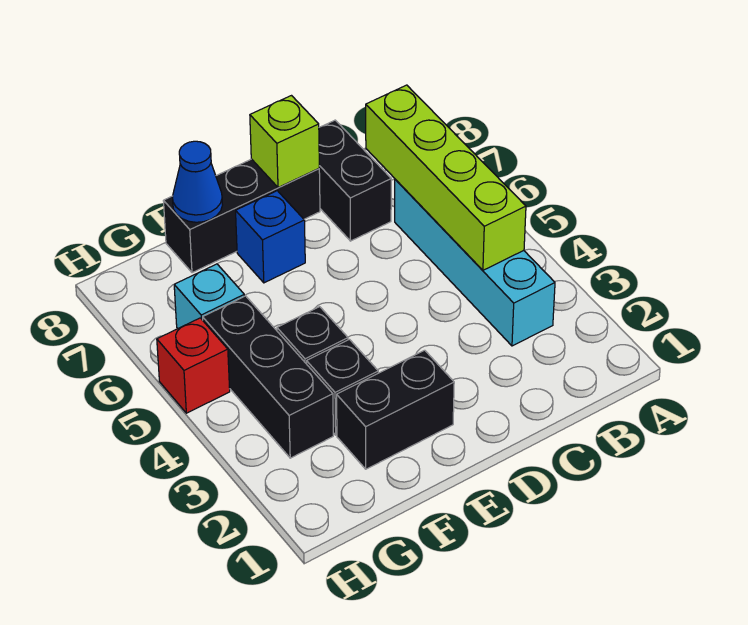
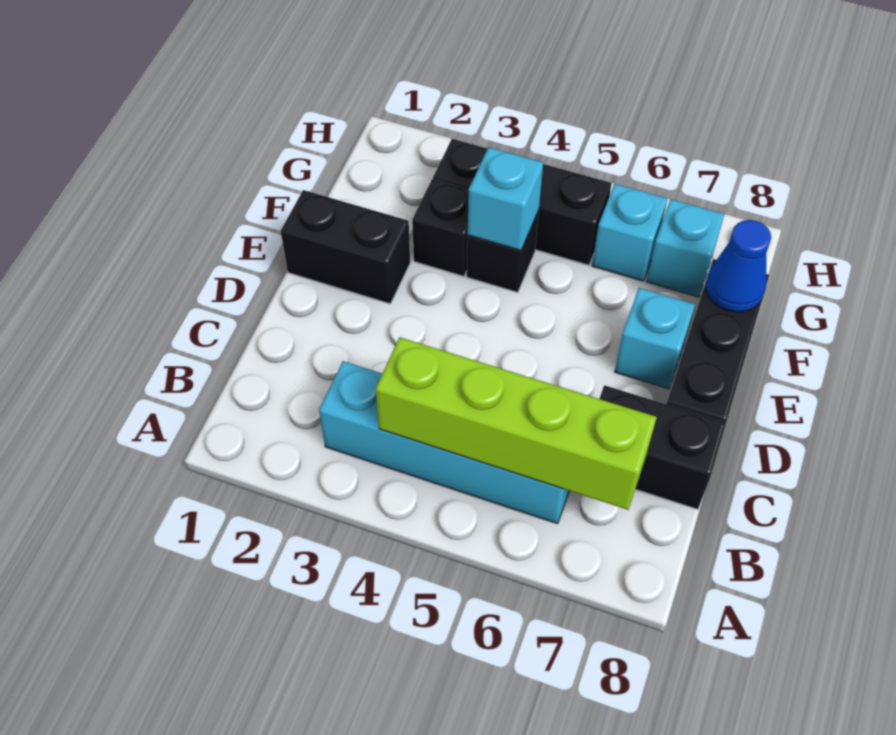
lime 1x1 brick [250,96,319,187] -> none
black 1x2 brick [337,350,454,469] -> black 1x2 brick turned to [281,190,410,304]
blue 1x1 brick [236,191,305,283] -> cyan 1x1 brick [615,288,695,389]
none -> cyan 1x1 brick [468,147,543,250]
none -> cyan 1x1 brick [647,199,724,297]
red 1x1 brick [157,318,230,413] -> none

